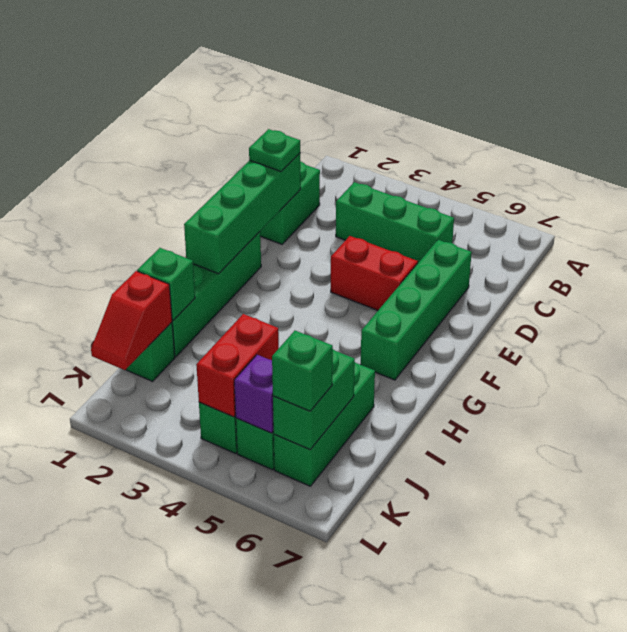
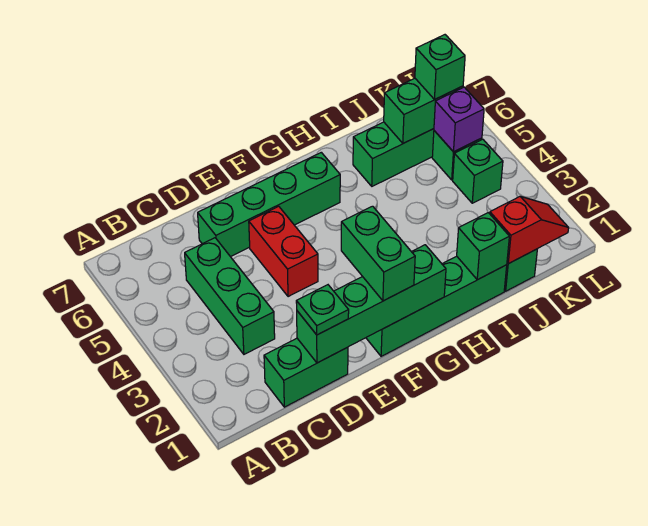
none -> green 1x2 brick [341,206,415,301]
red 1x2 brick [196,314,279,417] -> none

